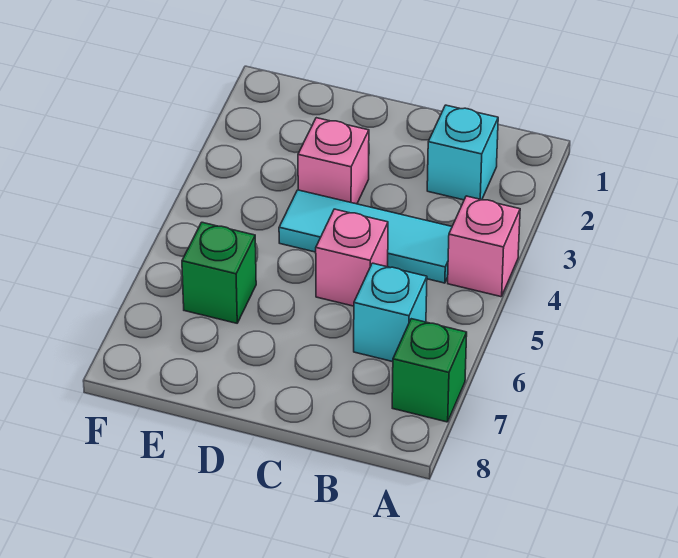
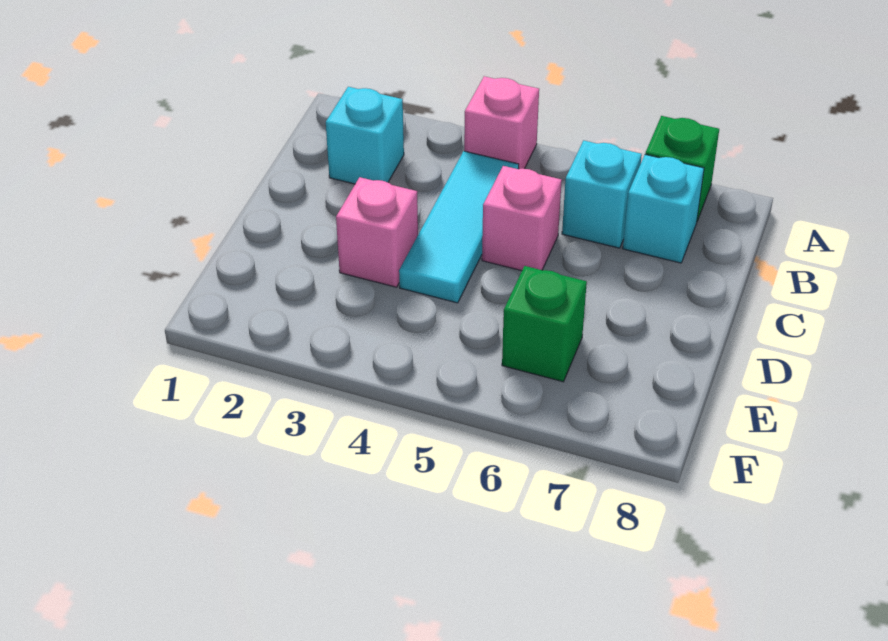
none -> cyan 1x1 brick [623,155,704,263]

